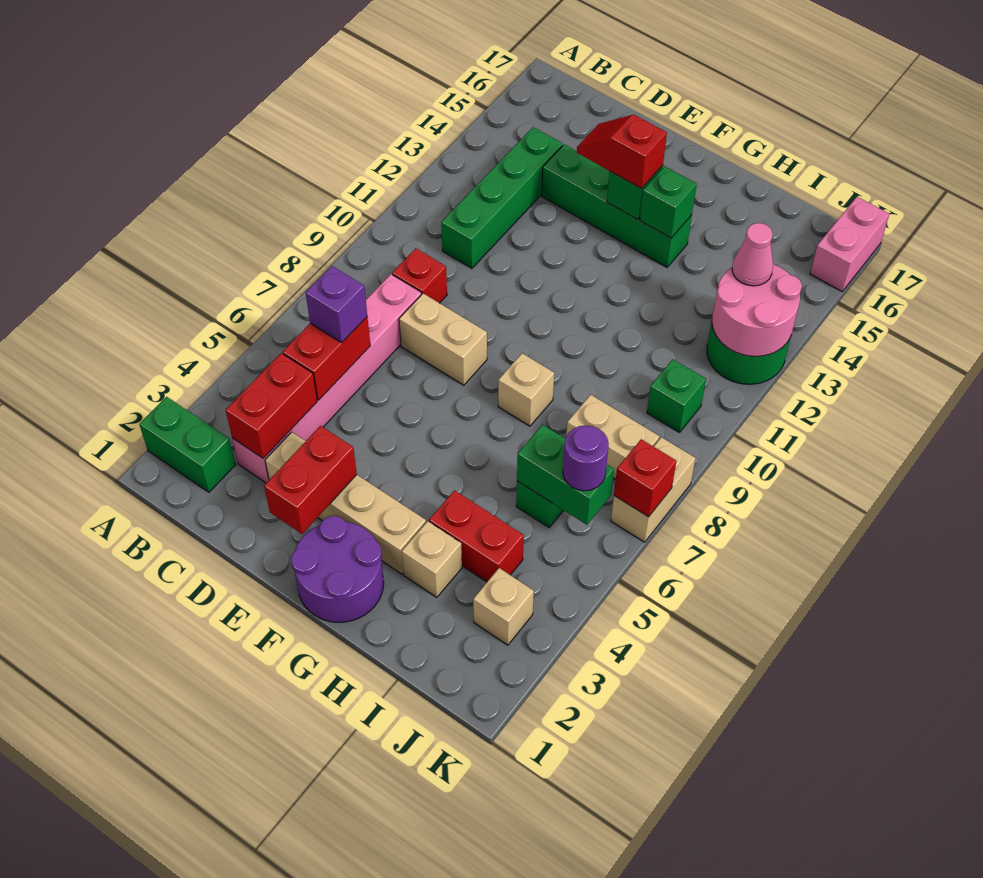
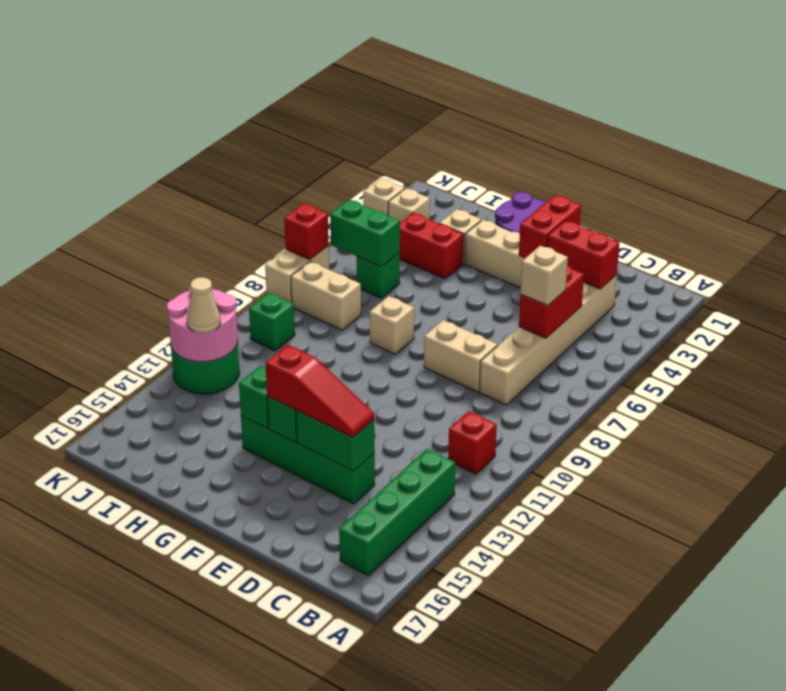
green 1x2 brick [139,397,236,492] -> green 1x2 brick moved to [296,410,375,471]
pink 1x6 brick [232,274,422,483] -> tan 1x6 brick [479,275,617,405]
red 1x2 brick [226,353,317,458] -> red 1x2 brick turned to [547,221,619,289]
purple 1x1 brick [306,266,367,343] -> tan 1x1 brick [520,246,568,306]
red 1x1 brick [392,249,447,303] -> red 1x1 brick moved to [448,411,497,474]
green 1x4 brick [441,127,563,268] -> green 1x4 brick moved to [339,449,455,576]
red 1x2 slope [577,115,667,189] -> red 1x3 slope [265,345,374,438]
purple 1x1 round brick [563,425,609,491] -> none
pink 1x1 cone [732,223,773,286] -> tan 1x1 cone [187,277,220,333]
none -> tan 1x1 brick [363,178,405,216]
pink 1x2 brick [810,197,889,291] -> none

